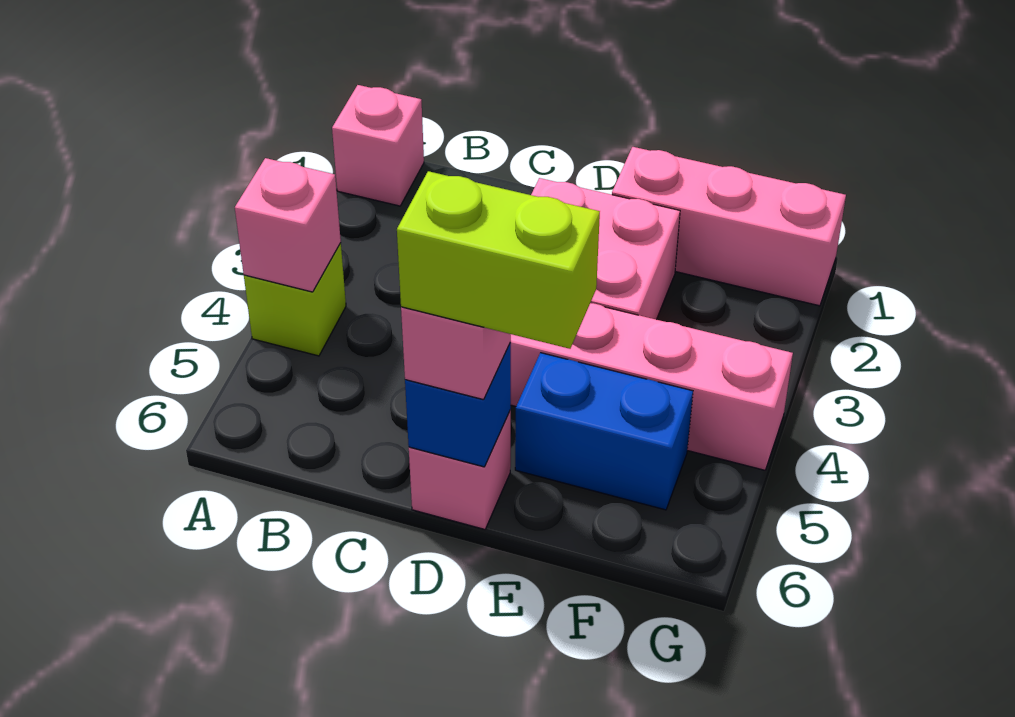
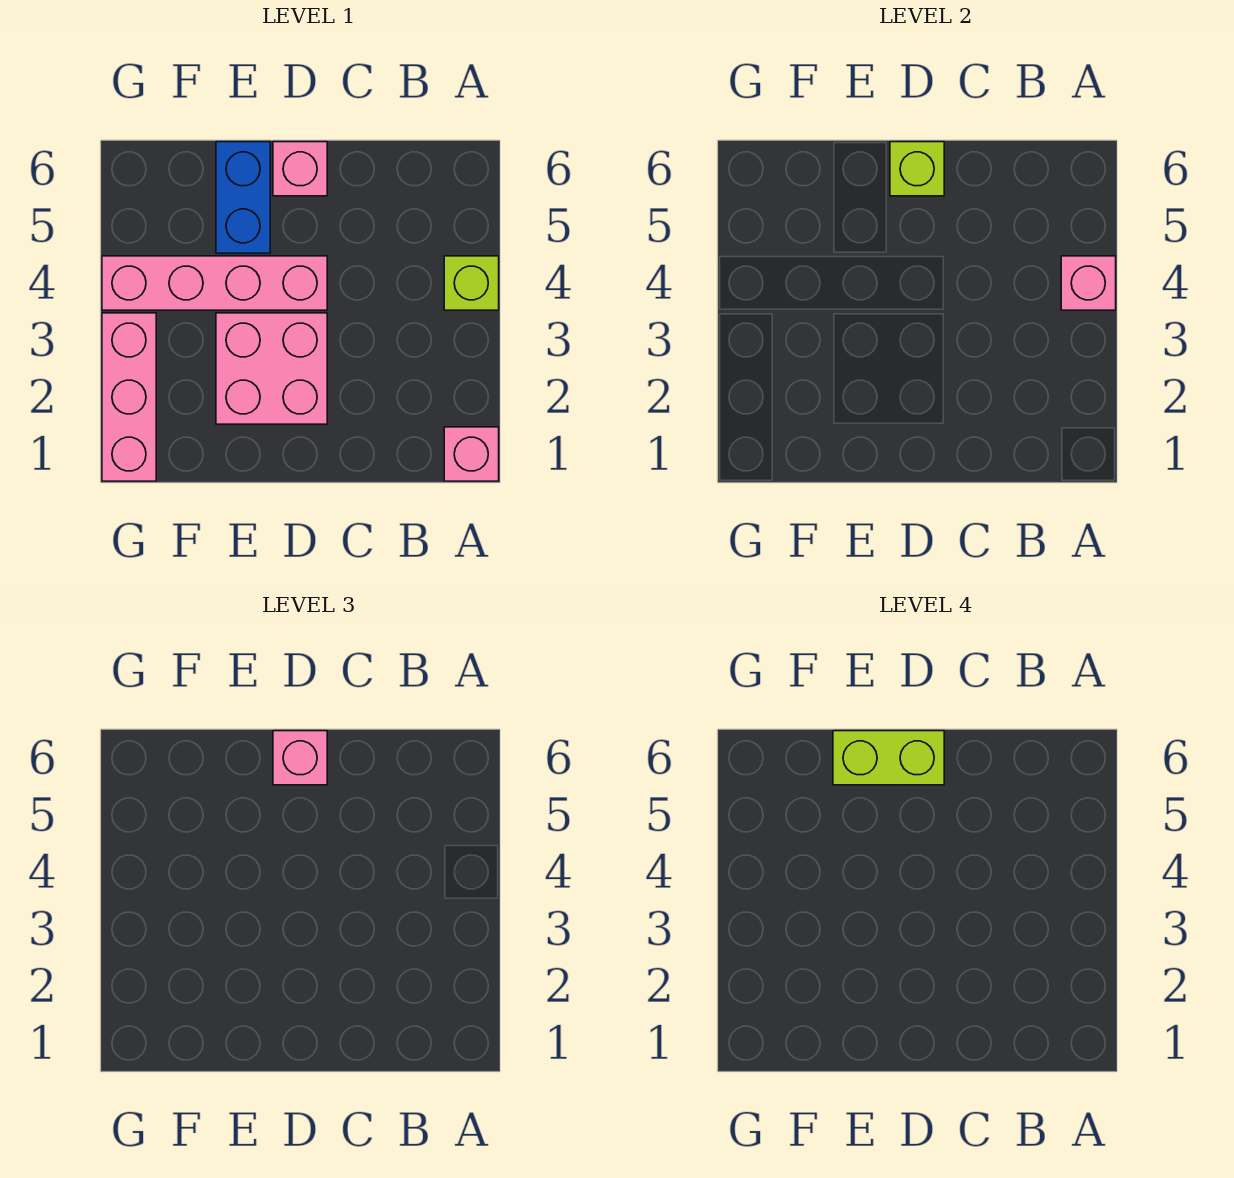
blue 1x1 brick [405,342,511,467] -> lime 1x1 brick [890,142,944,196]
pink 1x3 brick [612,147,846,306] -> pink 1x3 brick turned to [102,313,156,481]
blue 1x2 brick [515,353,693,510] -> blue 1x2 brick turned to [216,142,270,253]

